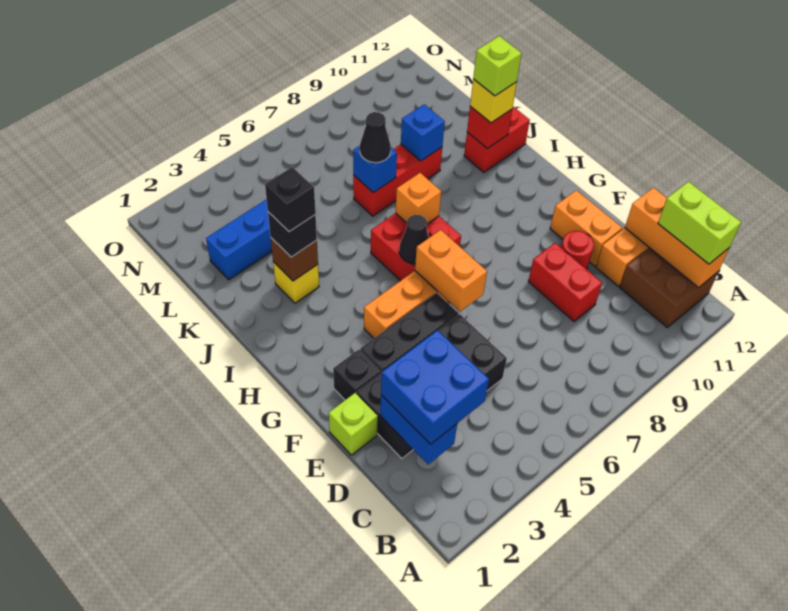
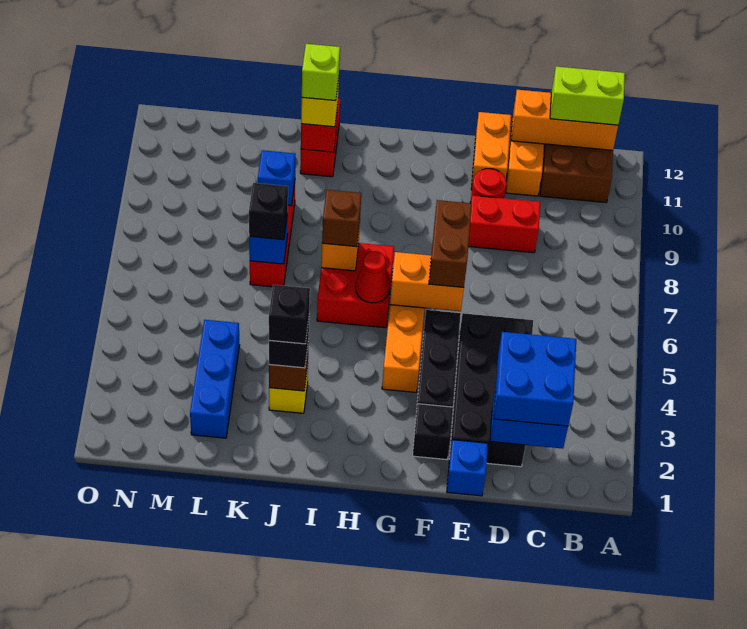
lime 1x1 brick [329,393,378,455] -> blue 1x1 brick [447,440,488,496]
orange 1x2 brick [550,190,622,266] -> orange 1x2 brick turned to [471,112,511,190]
none -> brown 1x2 brick [429,200,472,287]
black 1x1 cone [399,215,429,264] -> red 1x1 cone [355,251,390,303]
none -> brown 1x1 brick [322,190,361,247]
black 1x1 cone [360,112,391,163] -> black 1x1 brick [249,183,288,240]

